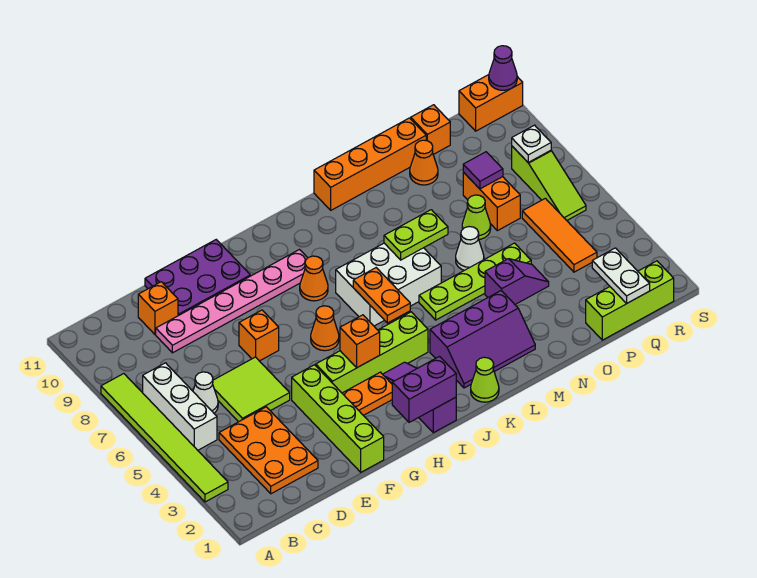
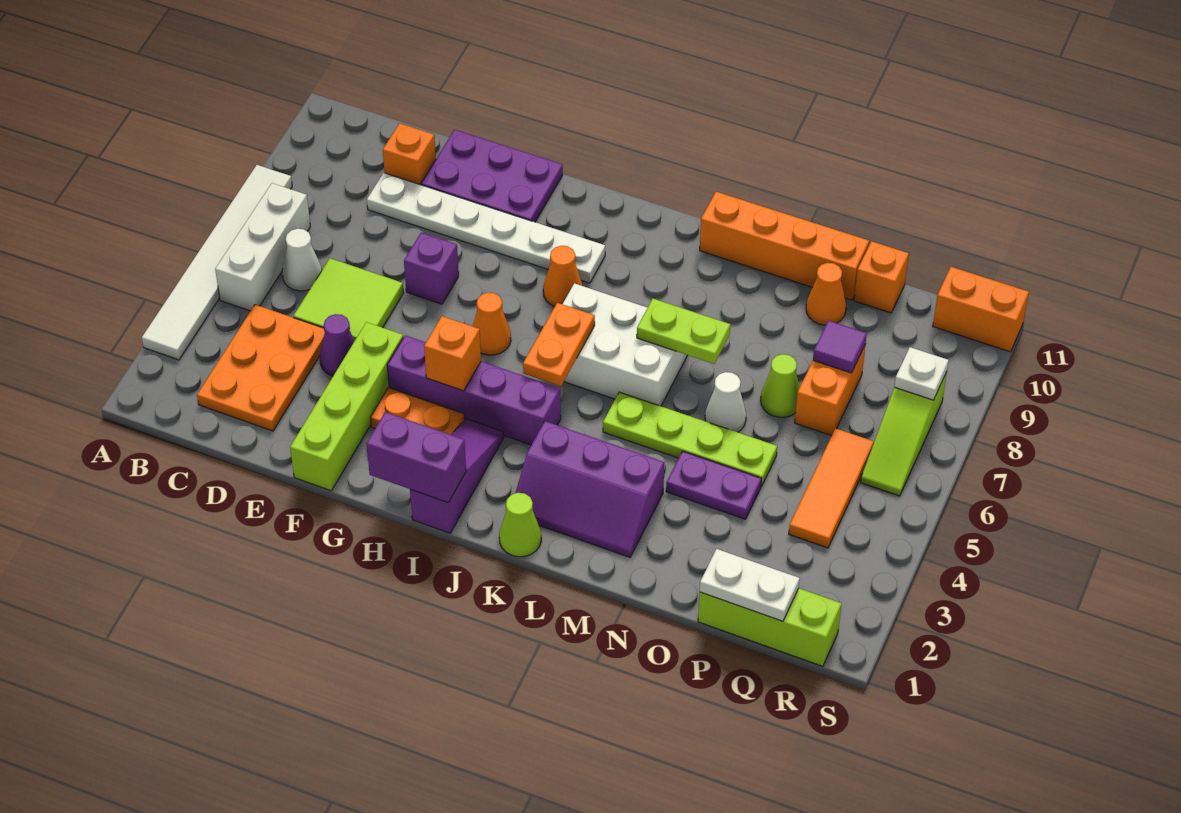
lime 1x6 tile [101,374,228,502] -> white 1x6 tile [142,165,292,360]
pink 1x6 plate [156,250,307,353] -> white 1x6 plate [367,173,605,283]
orange 1x1 brick [239,310,279,361] -> purple 1x1 brick [404,233,459,304]
lime 1x4 brick [316,312,428,393] -> purple 1x4 brick [387,335,561,445]
purple 1x2 slope [485,259,549,304] -> purple 1x2 plate [666,451,761,519]
white 1x2 plate [592,248,650,304] -> white 1x2 plate turned to [700,549,800,621]
purple 1x1 cone [489,46,517,90] -> purple 1x1 cone moved to [320,314,354,376]

